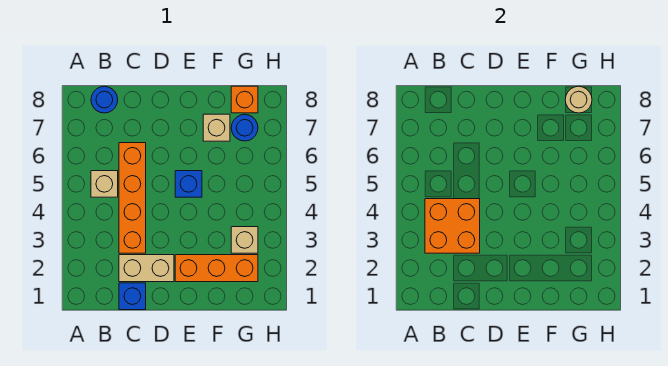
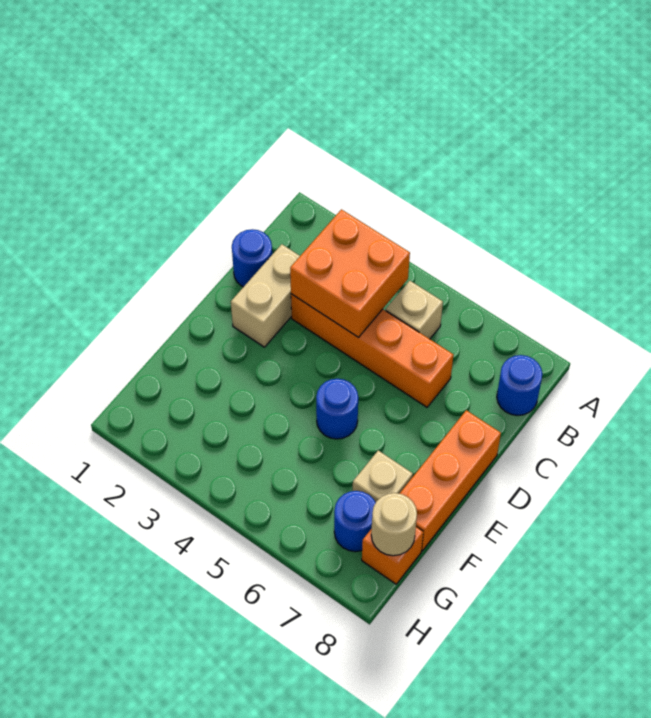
blue 1x1 brick [119,283,146,310] -> blue 1x1 round brick [232,229,272,287]
orange 1x3 brick [175,255,258,282] -> orange 1x3 brick moved to [400,410,501,551]
blue 1x1 brick [175,171,202,197] -> blue 1x1 round brick [316,379,358,439]
tan 1x1 brick [231,227,258,253] -> none

